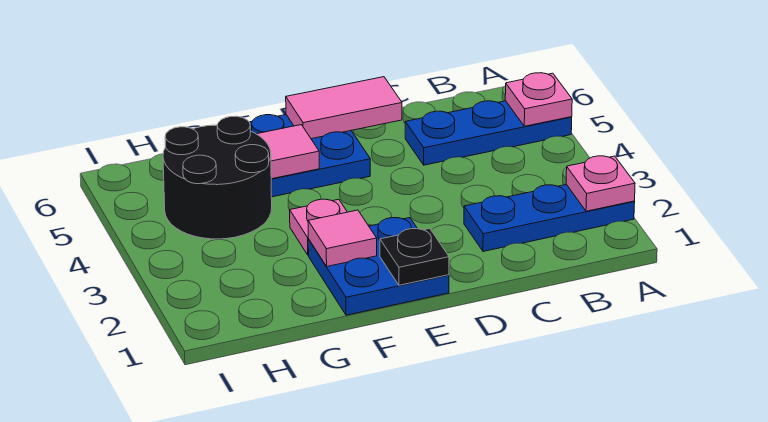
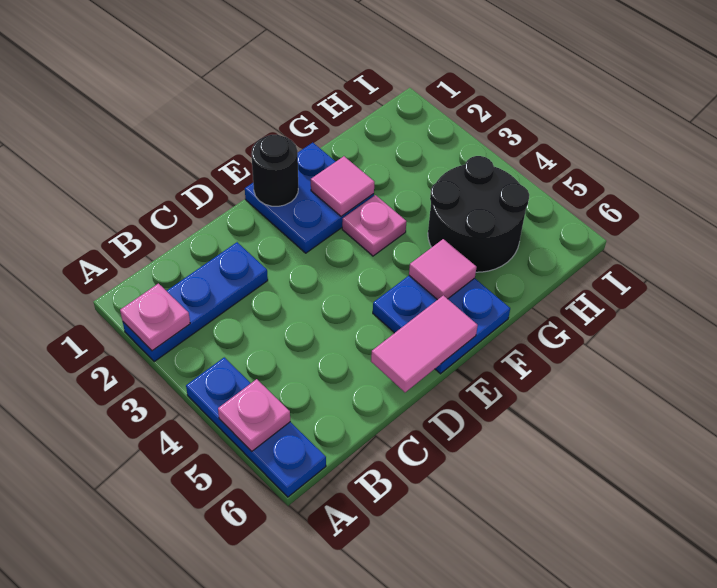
blue 1x3 plate [405,101,572,165] -> blue 1x3 plate turned to [186,357,326,497]
black 1x1 plate [380,228,449,285] -> black 1x1 round brick [251,135,298,206]

